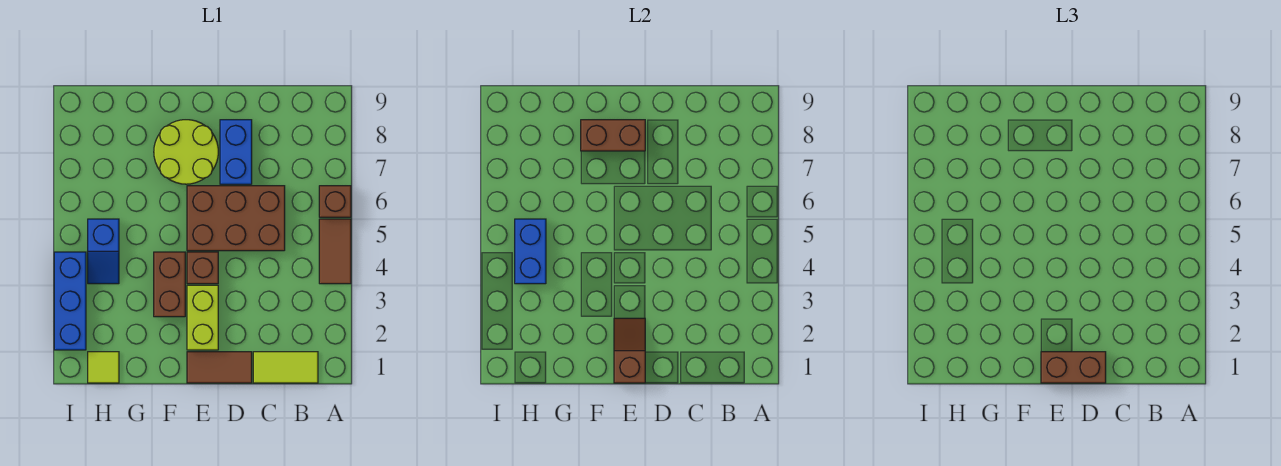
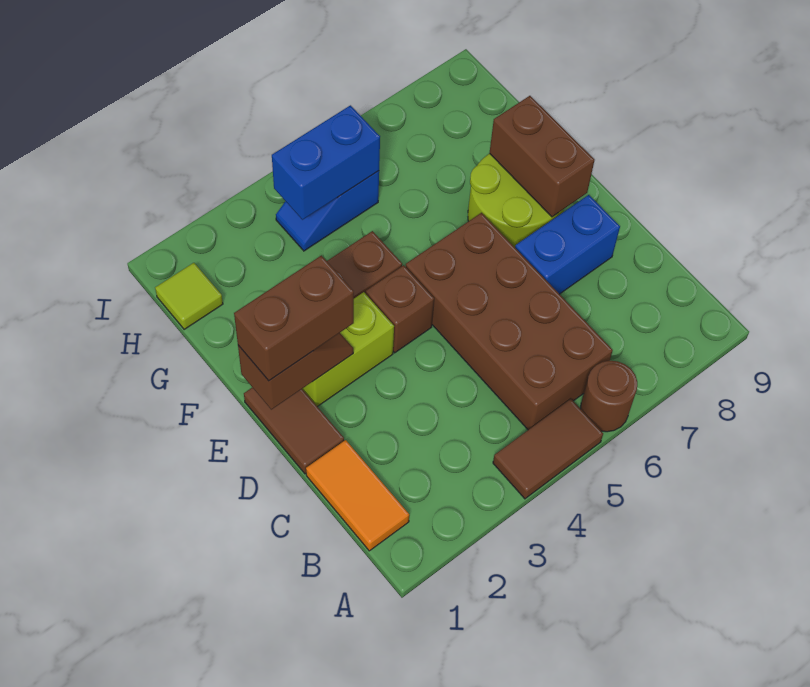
brown 1x1 brick [319,186,351,217] -> brown 1x1 round brick [581,361,637,432]
lime 1x2 tile [253,352,318,383] -> orange 1x2 tile [306,440,409,551]
brown 2x3 brick [187,186,285,251] -> brown 2x4 brick [406,213,613,430]
brown 1x2 brick [1041,352,1106,383] -> brown 1x2 brick turned to [234,255,354,381]
blue 1x3 brick [54,252,86,350] -> none

